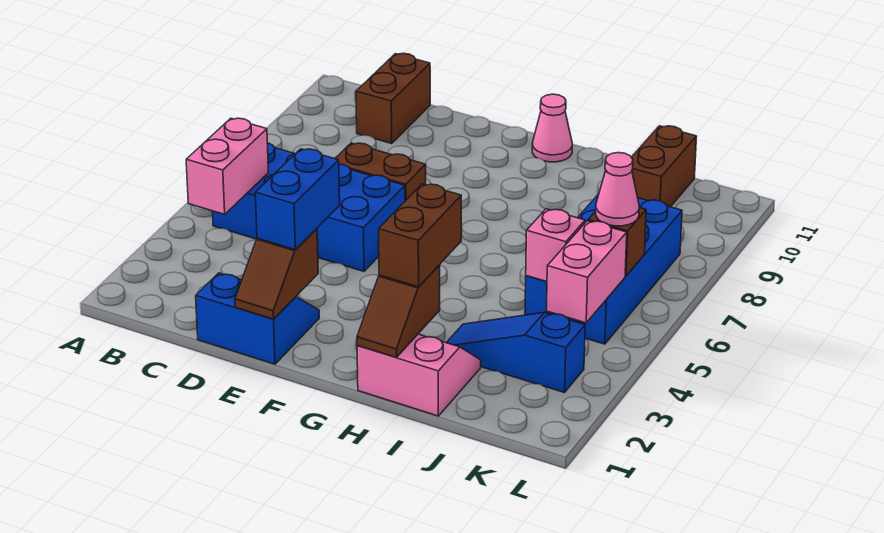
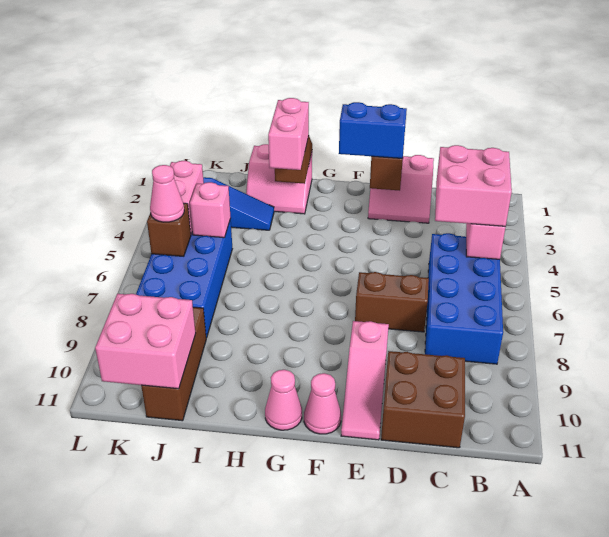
none -> pink 2x2 brick [435,145,512,226]
blue 2x4 brick [213,143,405,271] -> blue 2x4 brick turned to [425,233,503,364]
brown 1x2 brick [356,53,430,143] -> brown 2x2 brick [381,351,465,448]
blue 2x2 slope [196,273,319,364] -> pink 2x2 slope [368,155,434,223]
blue 1x2 brick [255,149,340,250] -> blue 1x2 brick turned to [339,102,407,159]
none -> pink 1x3 slope [341,321,389,440]
none -> pink 1x1 cone [304,373,341,434]
brown 1x2 brick [379,184,461,287] -> pink 1x2 brick [268,98,309,170]
brown 1x2 brick [632,126,697,207] -> brown 1x3 brick [141,307,206,421]
none -> pink 2x2 brick [95,294,196,389]

